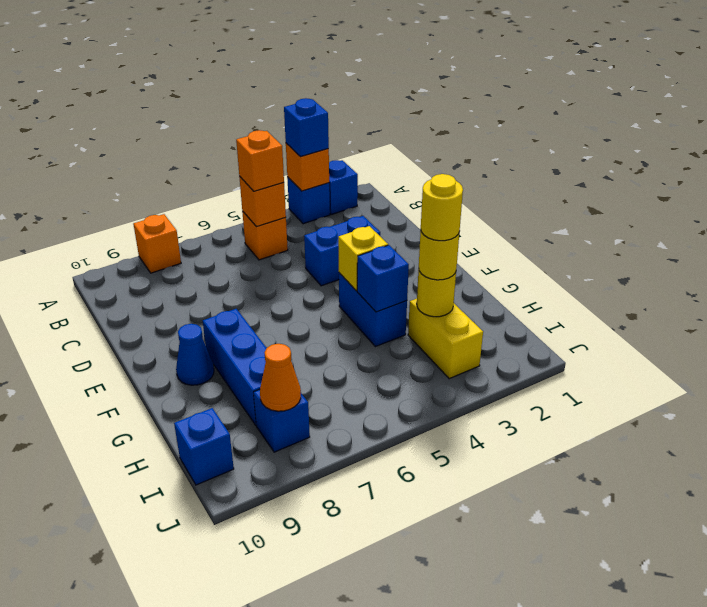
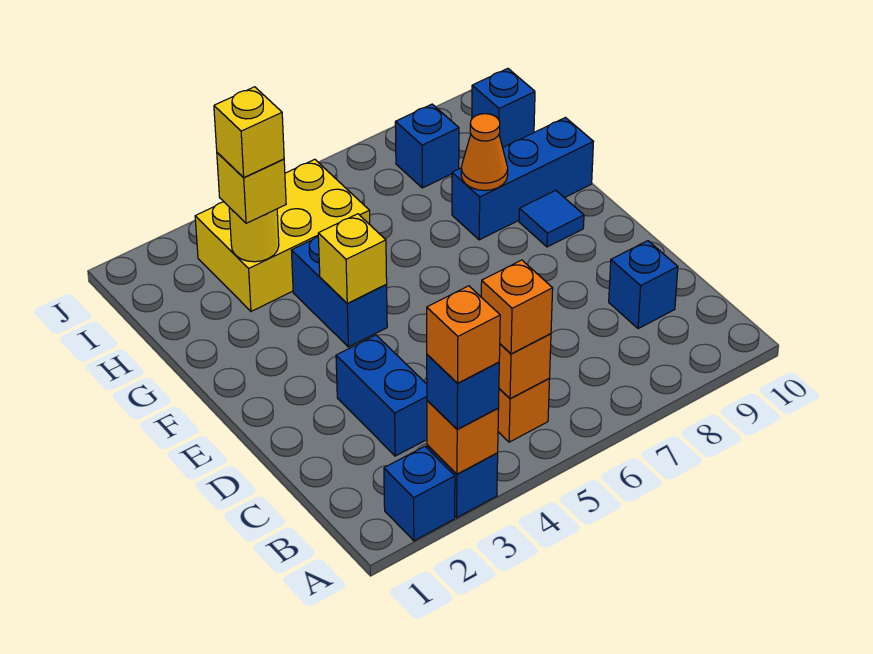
orange 1x1 brick [133,214,181,273] -> orange 1x1 brick moved to [427,286,500,383]
blue 1x2 brick [304,216,380,286] -> blue 1x2 brick turned to [336,335,427,456]
blue 1x3 brick [203,309,266,425] -> blue 1x3 brick turned to [452,118,593,240]
blue 1x1 cone [176,324,214,385] -> blue 1x1 tile [519,190,584,247]
blue 1x1 brick [357,245,409,312] -> blue 1x1 brick moved to [609,241,678,329]
yellow 1x2 brick [408,299,483,379] -> yellow 2x3 brick [195,159,370,311]
yellow 1x1 round brick [419,231,459,280] -> yellow 1x1 brick [217,153,286,223]
yellow 1x1 round brick [421,174,463,241] -> yellow 1x1 brick [214,87,284,178]
orange 1x1 cone [260,344,301,411] -> orange 1x1 cone moved to [461,114,508,191]

